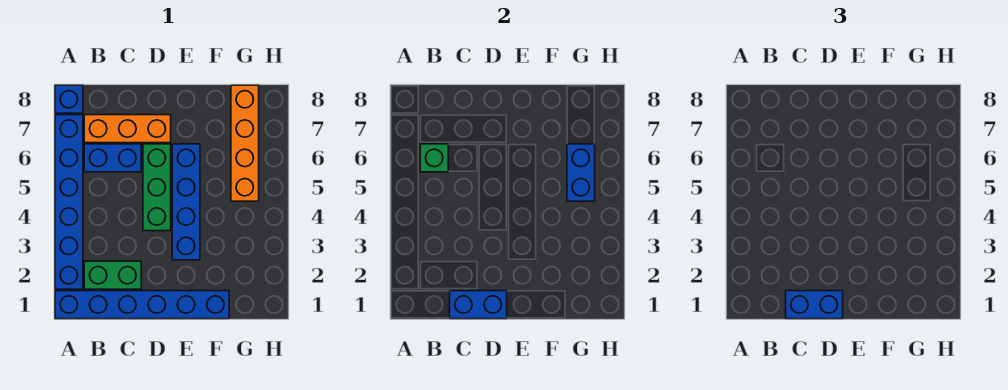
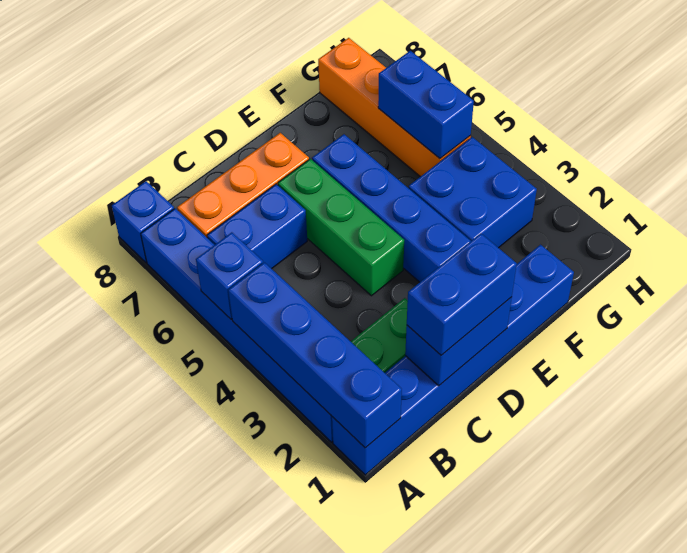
none -> blue 1x4 brick [228,262,402,448]
none -> blue 1x1 brick [196,232,263,319]
green 1x1 brick [420,144,448,172] -> none
none -> blue 2x2 brick [409,137,537,248]

